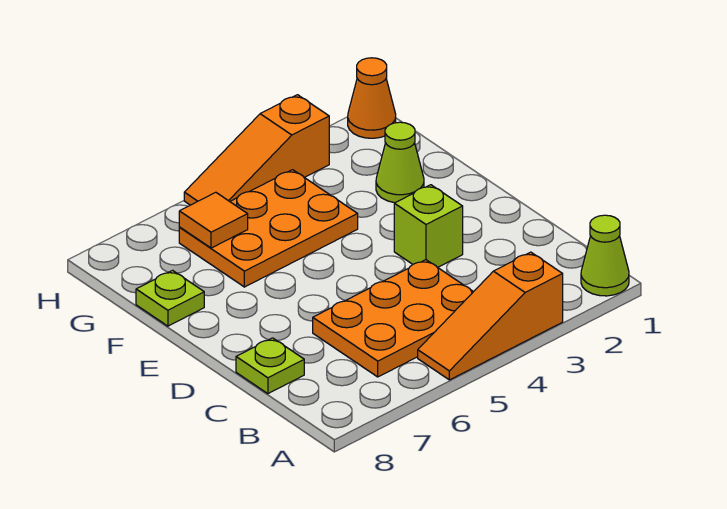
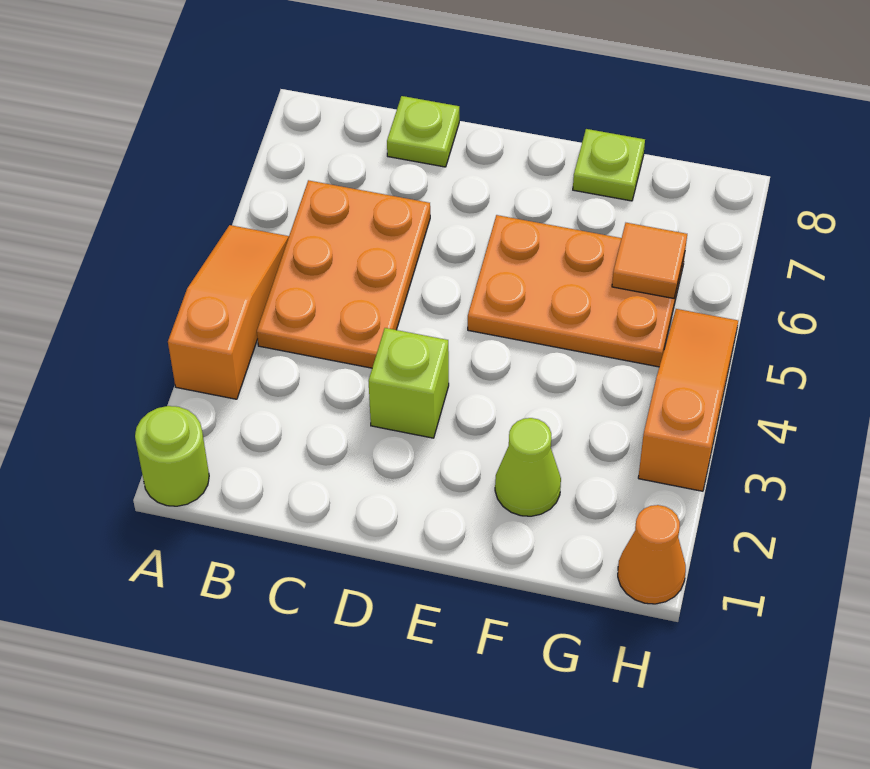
lime 1x1 cone [581,215,629,296] -> lime 1x1 round brick [135,406,209,506]
orange 2x3 plate [179,170,358,287] -> orange 2x3 plate turned to [468,215,685,367]

